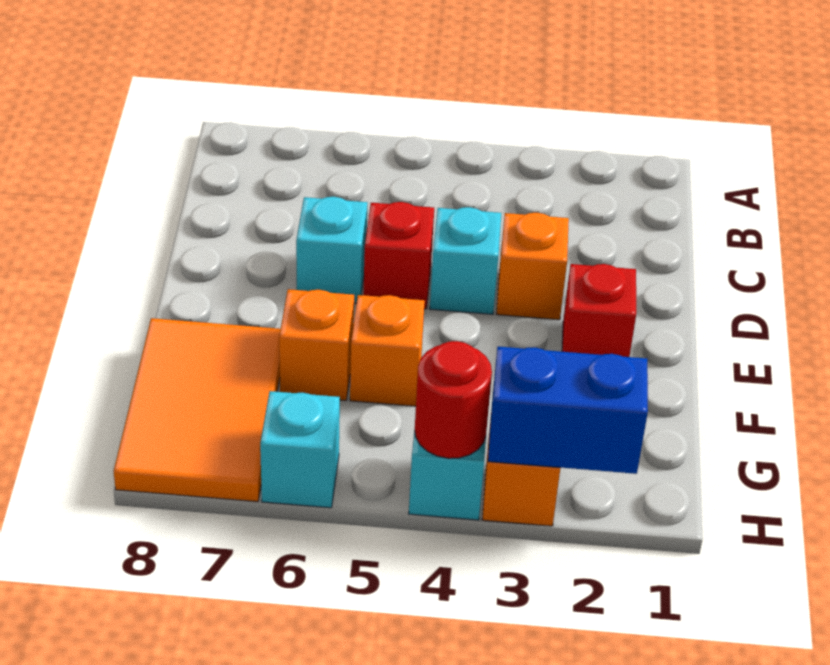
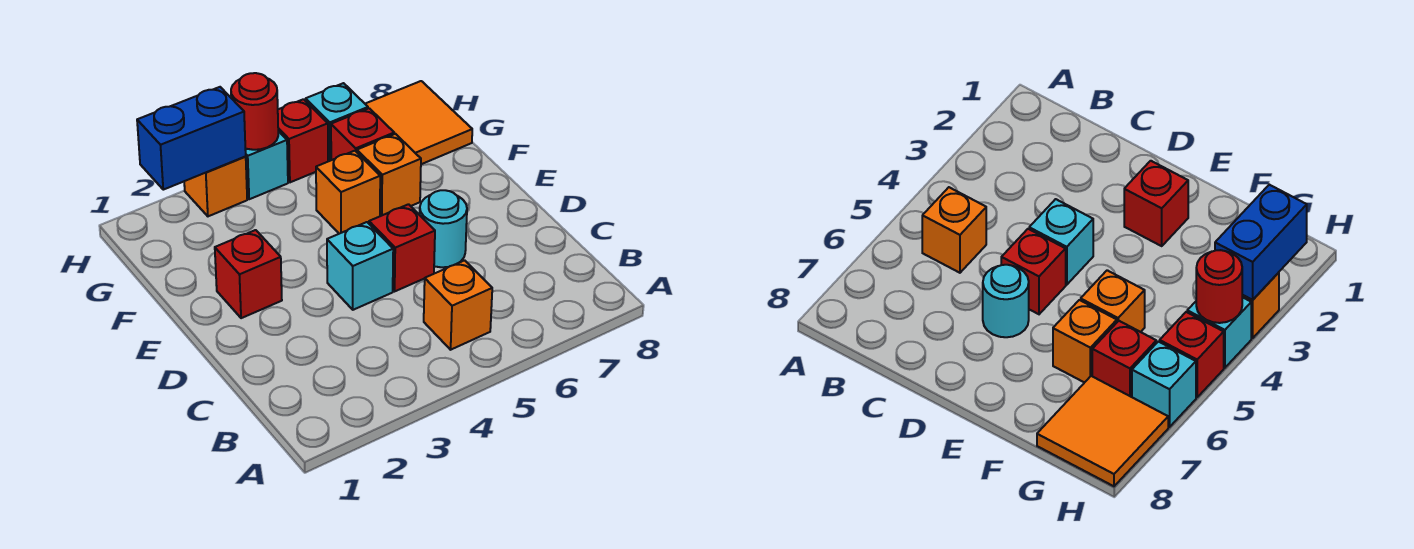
orange 1x1 brick [496,213,569,320] -> orange 1x1 brick moved to [424,260,492,350]
cyan 1x1 brick [296,197,368,303] -> cyan 1x1 round brick [420,190,467,267]
orange 2x3 tile [114,318,280,502] -> orange 2x2 tile [366,81,472,164]
none -> red 1x1 brick [331,108,394,160]
none -> red 1x1 brick [278,99,328,182]

